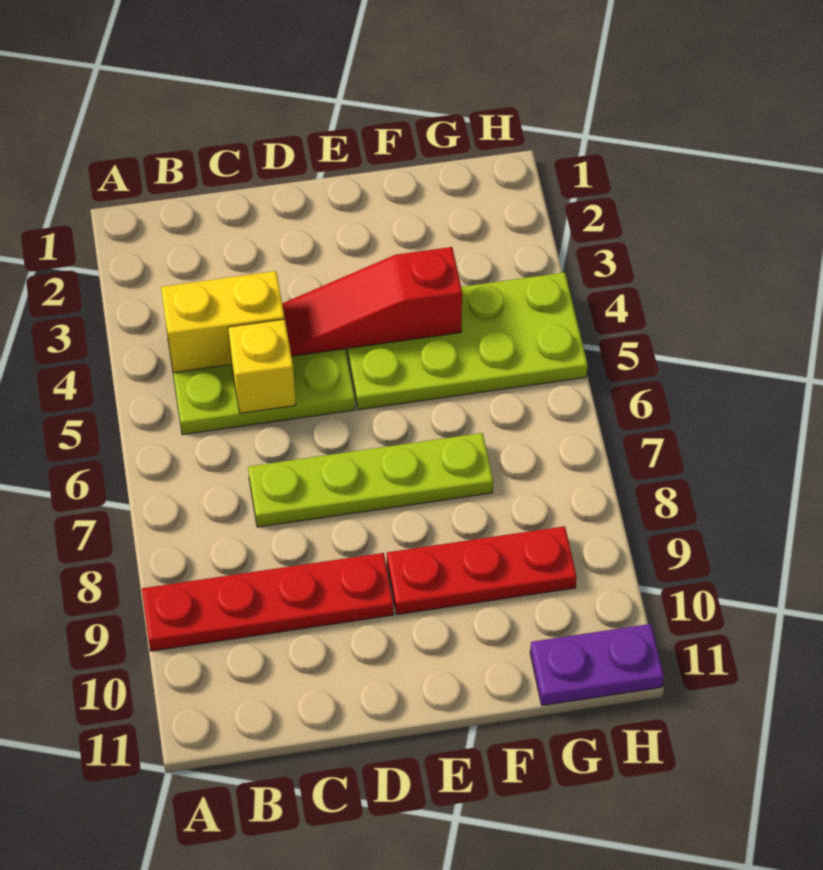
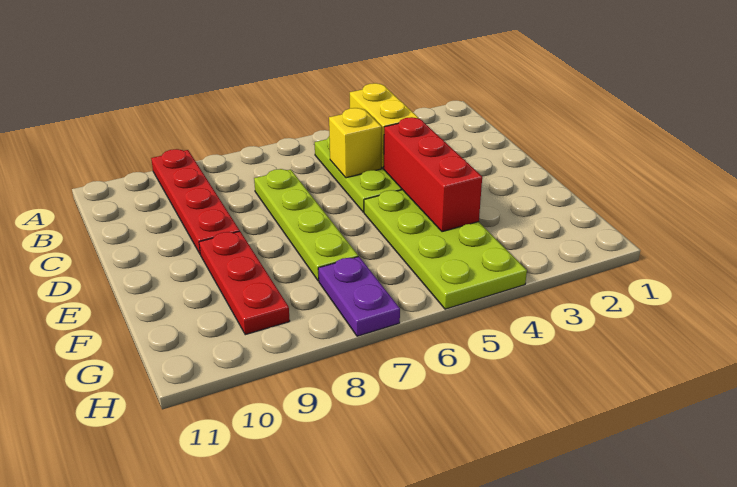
red 1x3 slope [282,247,462,356] -> red 1x3 brick [384,117,482,232]
purple 1x2 plate [530,624,664,706] -> purple 1x2 plate moved to [318,257,400,336]

